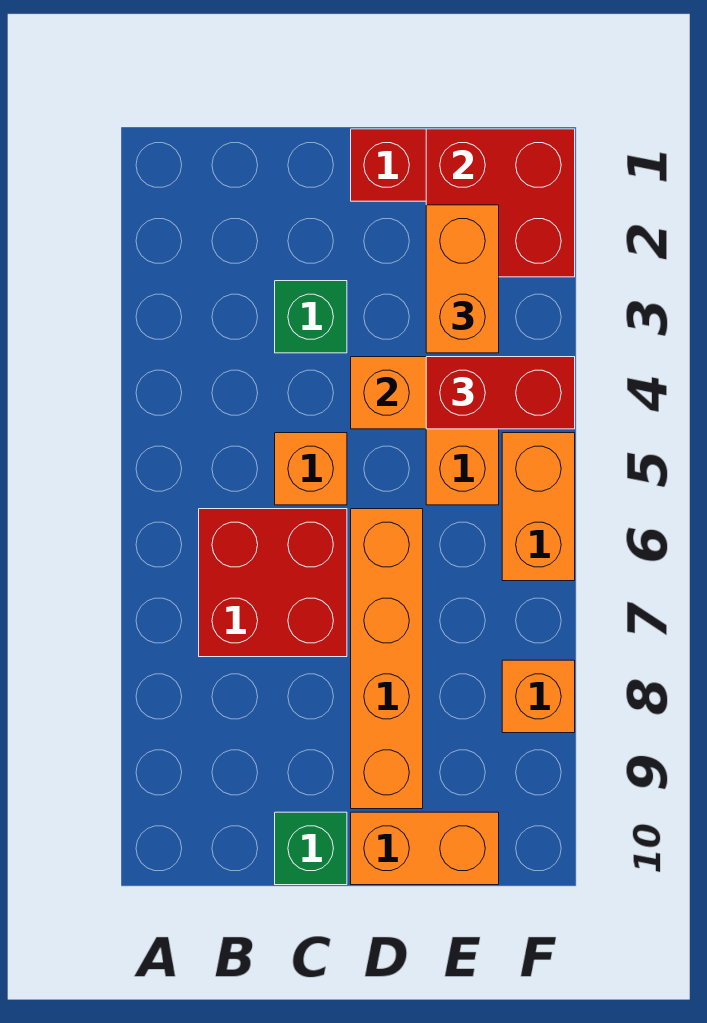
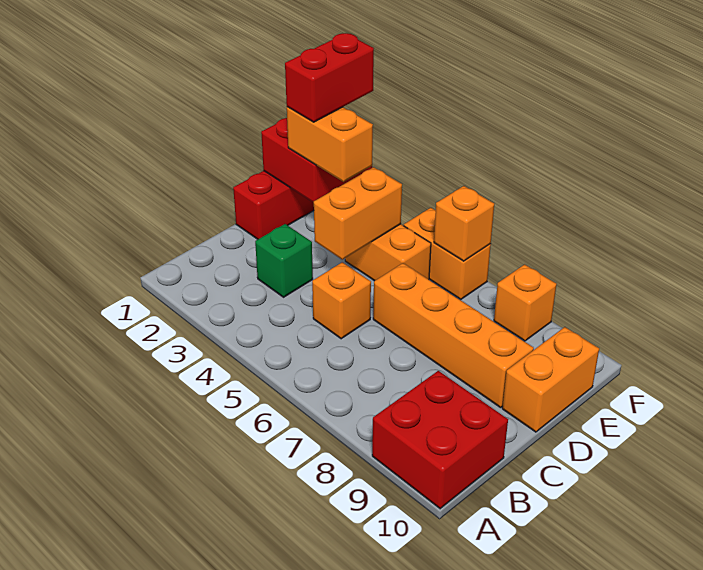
red 2x2 brick [199,509,347,657] -> red 2x2 brick moved to [372,371,508,509]
green 1x1 brick [275,812,347,885] -> none
red 1x2 brick [426,357,575,429] -> red 1x2 brick moved to [285,33,374,122]
none -> orange 1x1 brick [434,186,494,261]

